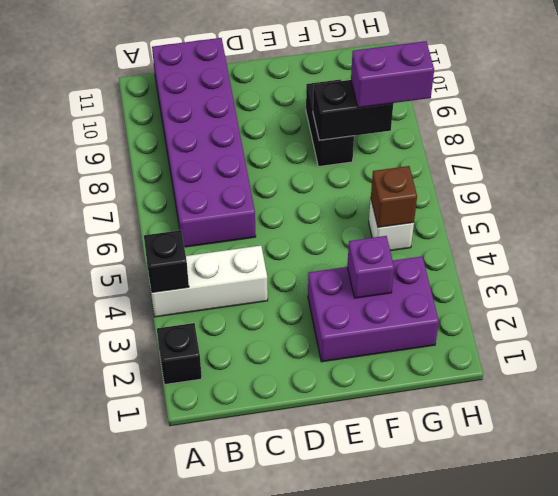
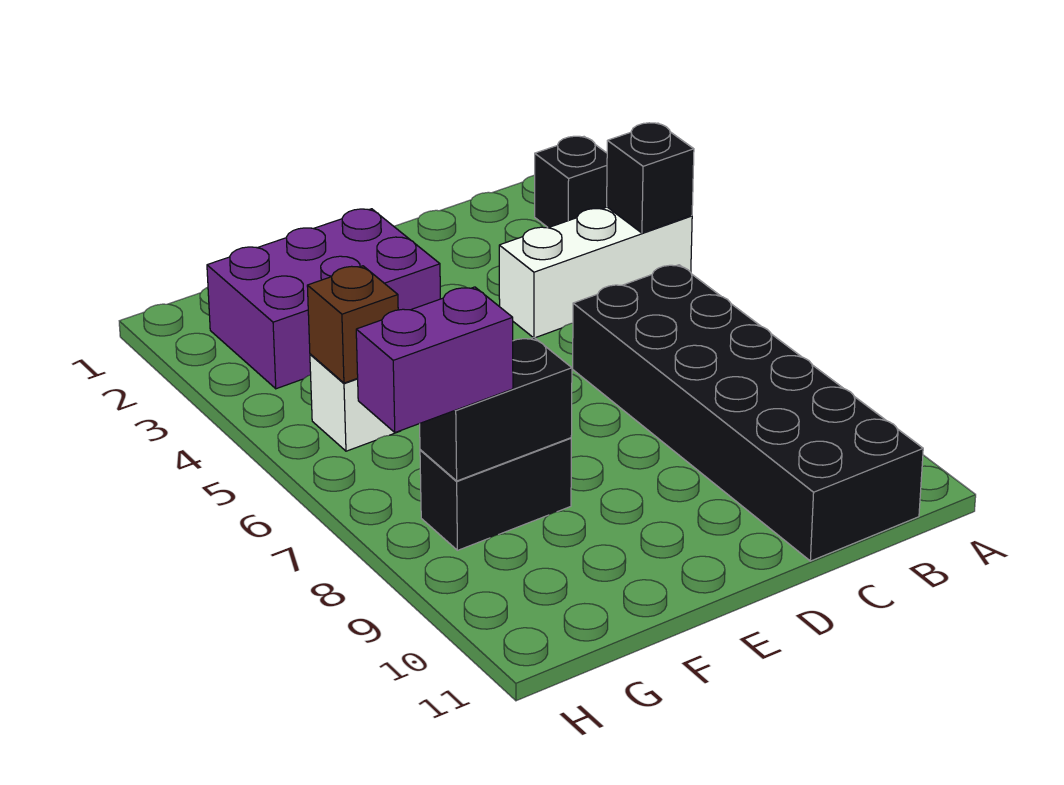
purple 2x6 brick [152,38,256,247] -> black 2x6 brick [573,265,923,561]
purple 1x1 brick [347,236,394,298] -> none
black 1x2 brick [306,79,354,167] -> black 1x2 brick turned to [420,438,571,550]

